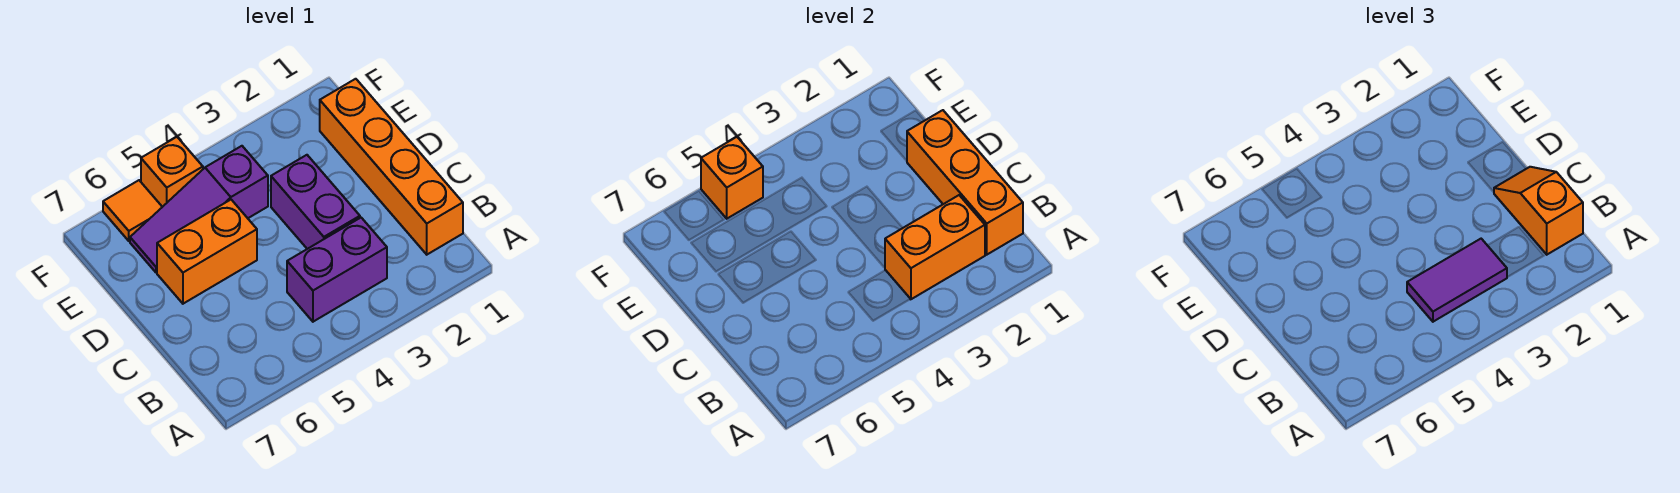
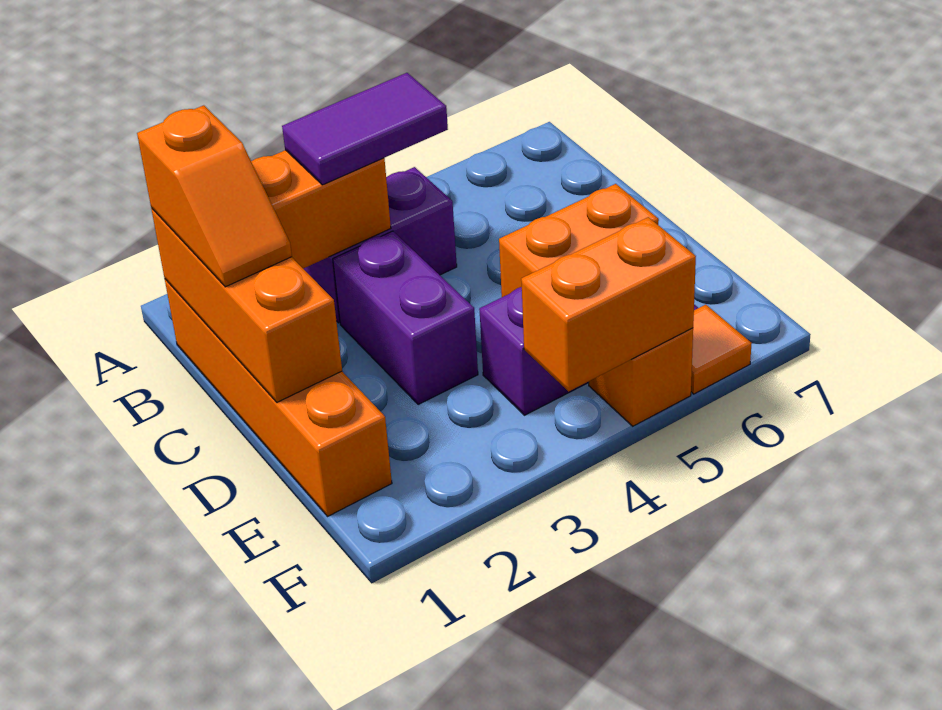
orange 1x1 brick [701,137,763,219] -> orange 1x2 brick [521,217,696,391]

